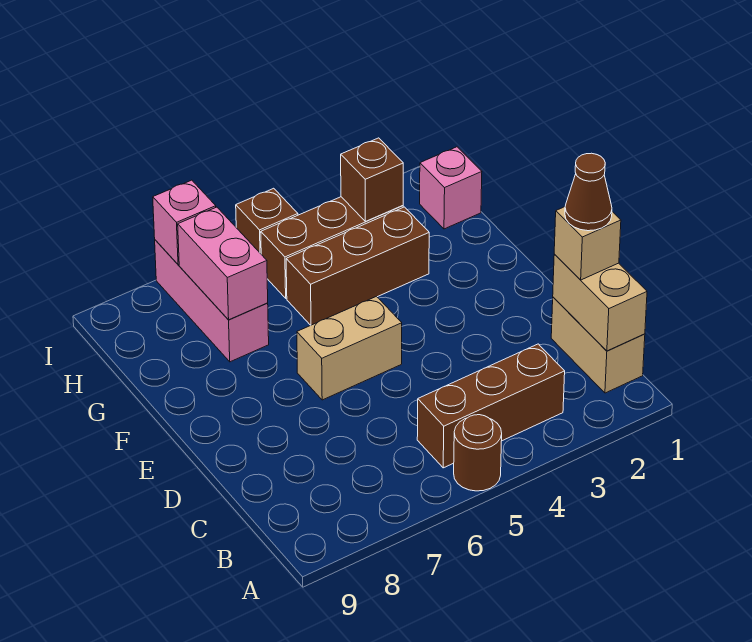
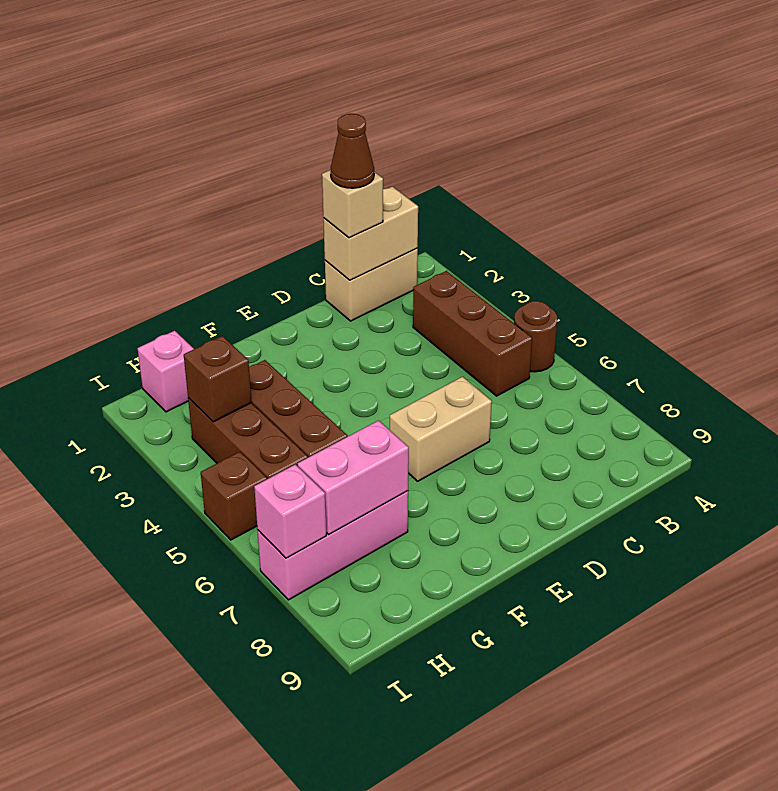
tan 1x2 brick [297,296,402,400] -> tan 1x2 brick turned to [390,377,492,481]

